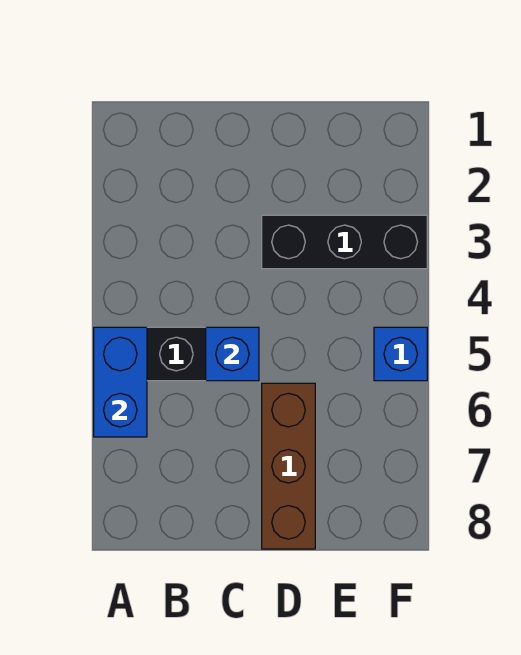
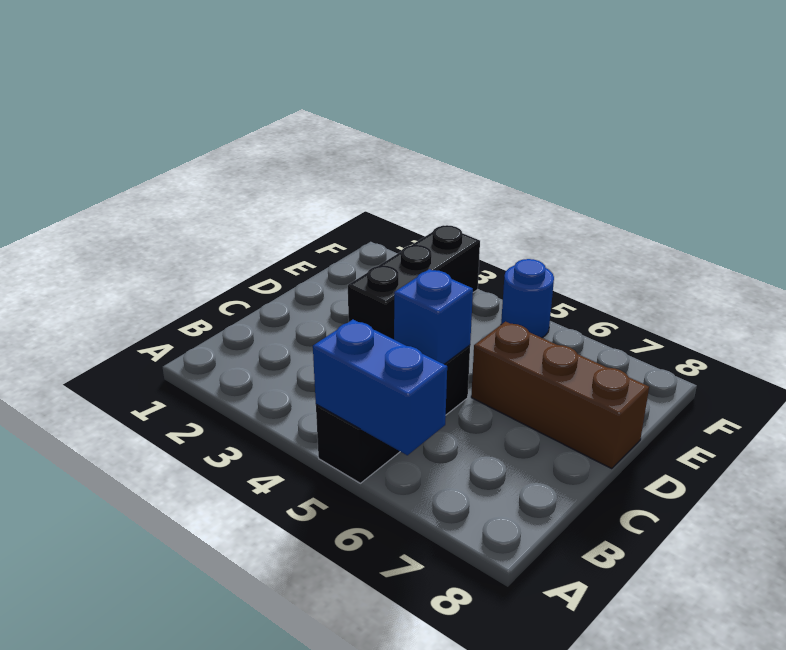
blue 1x1 brick [374,327,427,381] -> blue 1x1 round brick [501,259,554,338]

